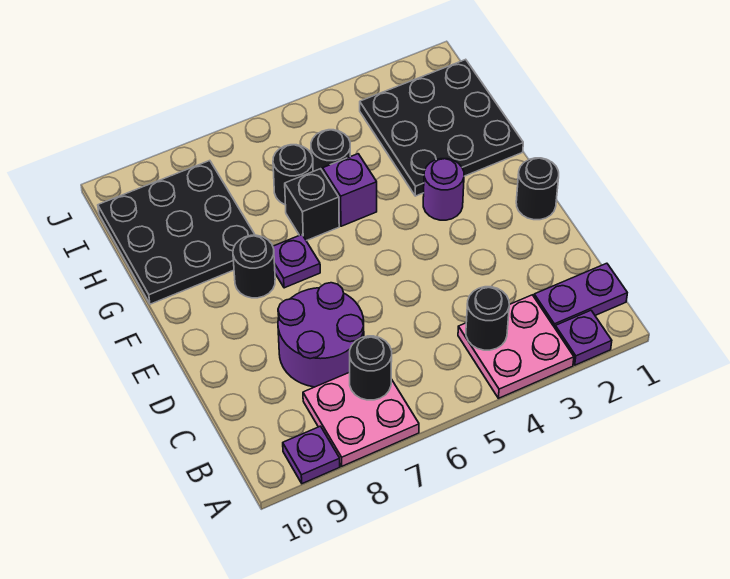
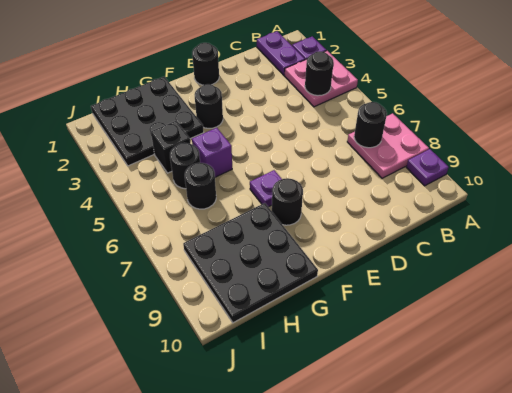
purple 2x2 round brick [278,283,364,387] -> none
purple 1x1 round brick [423,159,464,220] -> black 1x1 round brick [195,84,223,128]
black 1x1 brick [285,169,339,241] -> black 1x1 brick moved to [151,121,190,173]

